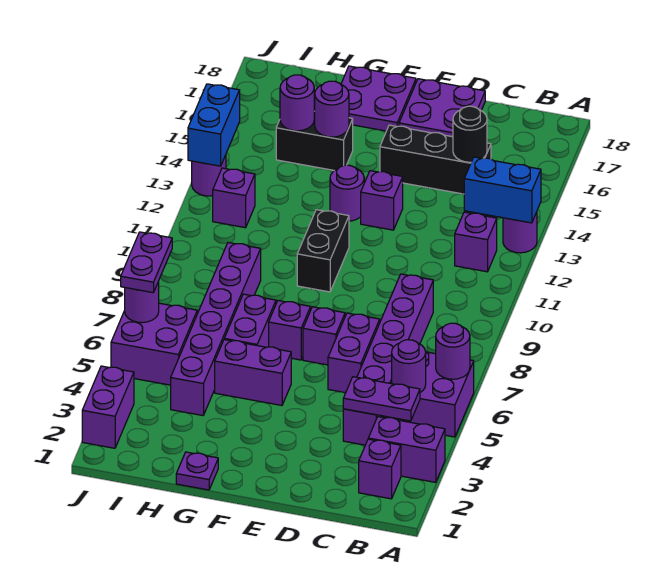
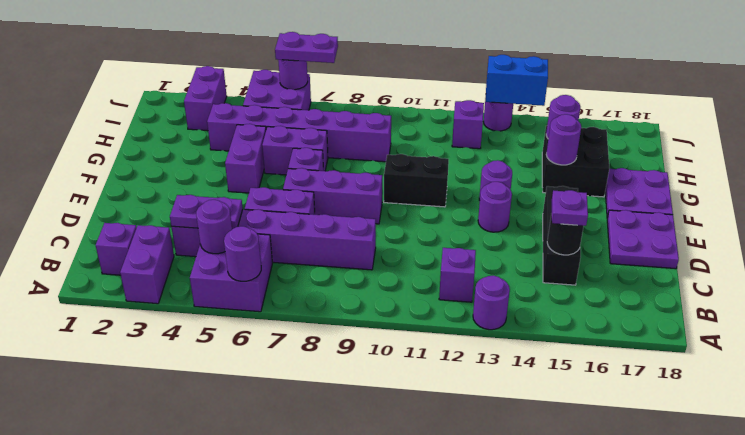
blue 1x2 brick [464,157,541,223] -> none
purple 1x2 plate [343,377,420,421] -> purple 1x2 plate turned to [170,195,243,229]
purple 1x1 brick [303,307,345,365] -> purple 1x3 brick [283,168,382,224]
purple 1x1 brick [361,171,403,230] -> purple 1x1 round brick [478,182,512,232]
purple 1x1 plate [176,452,218,490] -> purple 1x1 plate moved to [552,190,588,226]
black 1x2 brick [276,112,353,171] -> black 2x2 brick [542,126,610,197]
purple 1x2 brick [82,366,134,448] -> purple 1x2 brick turned to [184,66,227,131]

